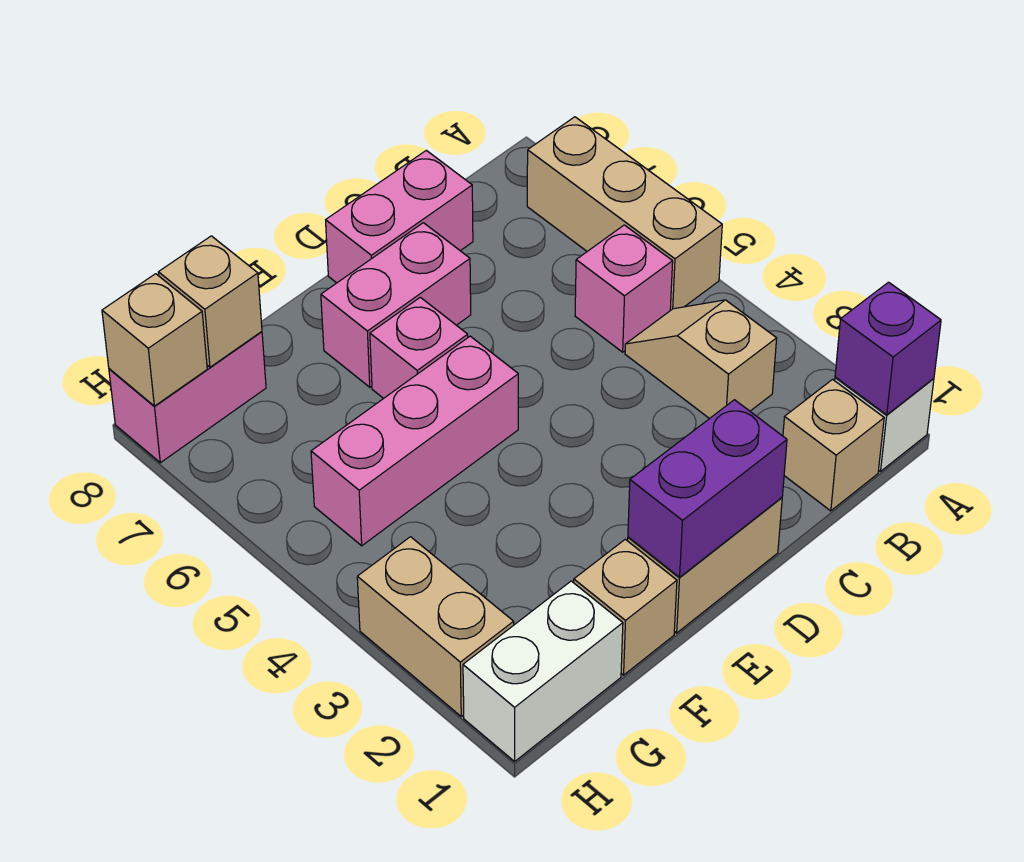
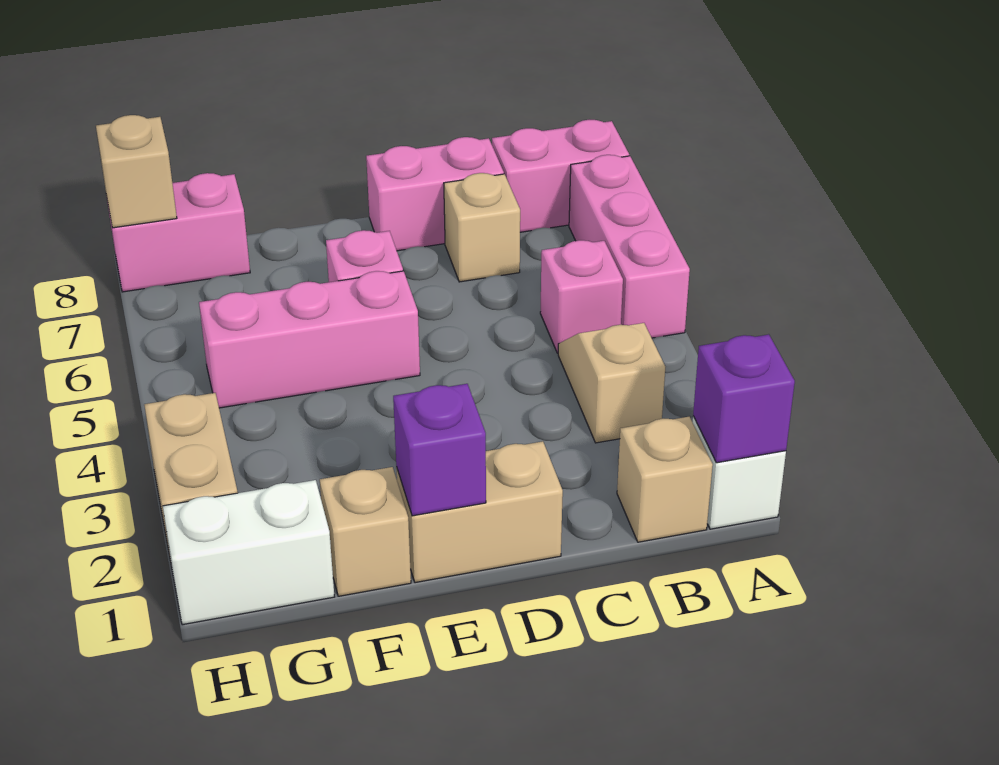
tan 1x3 brick [527,117,722,311] -> pink 1x3 brick [569,155,690,338]
purple 1x2 brick [628,400,787,577] -> purple 1x1 brick [393,384,486,516]
pink 1x2 brick [321,223,471,387] -> pink 1x2 brick moved to [492,120,629,232]
tan 1x1 brick [158,236,262,367] -> tan 1x1 brick moved to [444,173,520,282]

